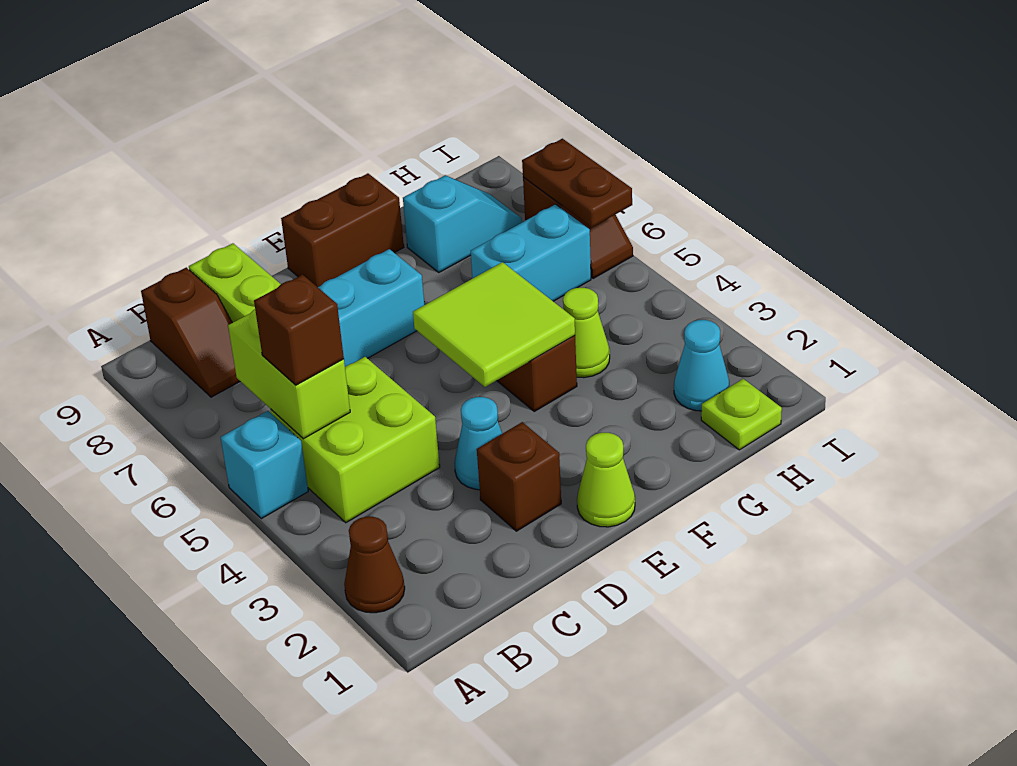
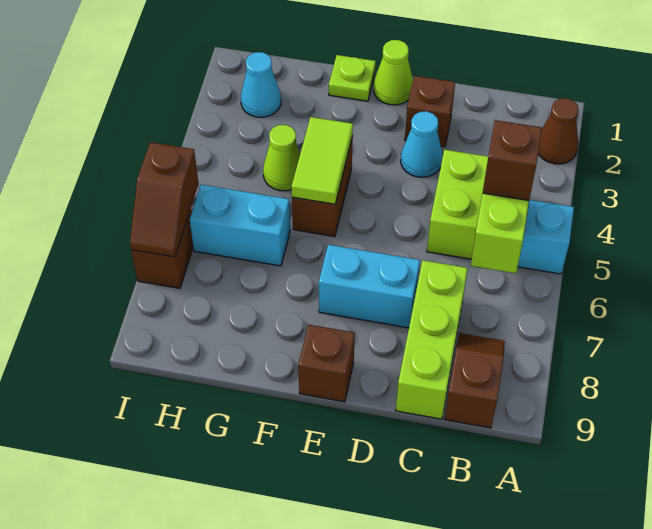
lime 2x2 tile [413,262,575,387] -> lime 1x2 tile [291,117,353,204]
brown 1x2 brick [281,173,404,287] -> brown 1x1 brick [298,325,355,402]
cyan 1x2 slope [403,175,522,272] -> none
lime 1x1 plate [701,379,782,450] -> lime 1x1 plate moved to [329,55,376,101]
brown 1x2 plate [522,139,632,227] -> brown 1x2 slope [130,142,199,257]

